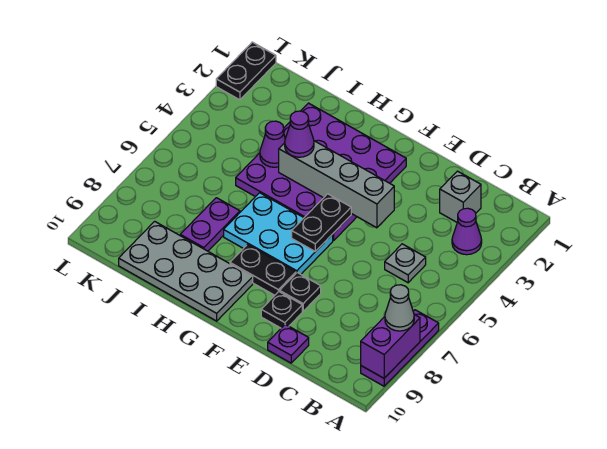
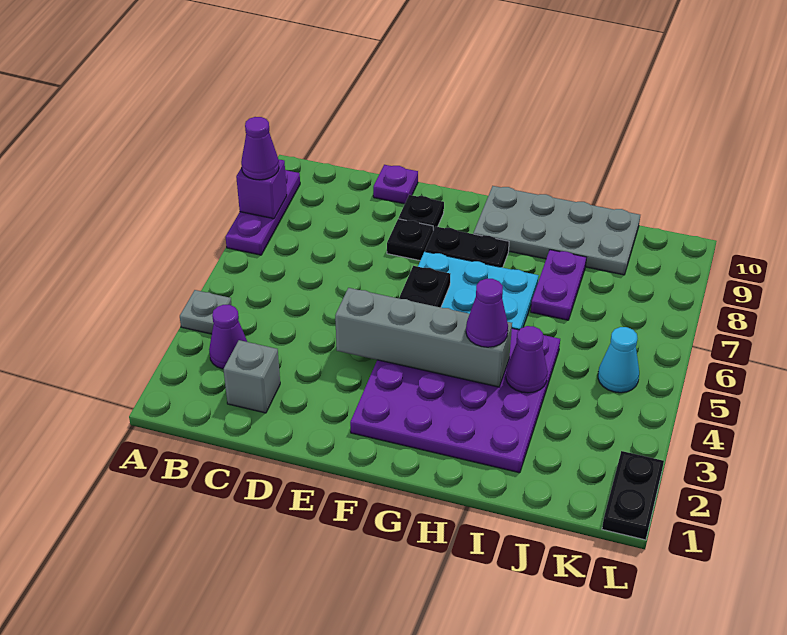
purple 1x2 brick [361,315,420,378] -> purple 1x1 brick [236,159,287,219]
grey 1x1 cone [385,285,414,331] -> purple 1x1 cone [241,117,279,180]
grey 1x1 plate [385,244,426,283] -> grey 1x1 plate moved to [180,290,232,334]
none -> cyan 1x1 cone [598,327,639,393]

